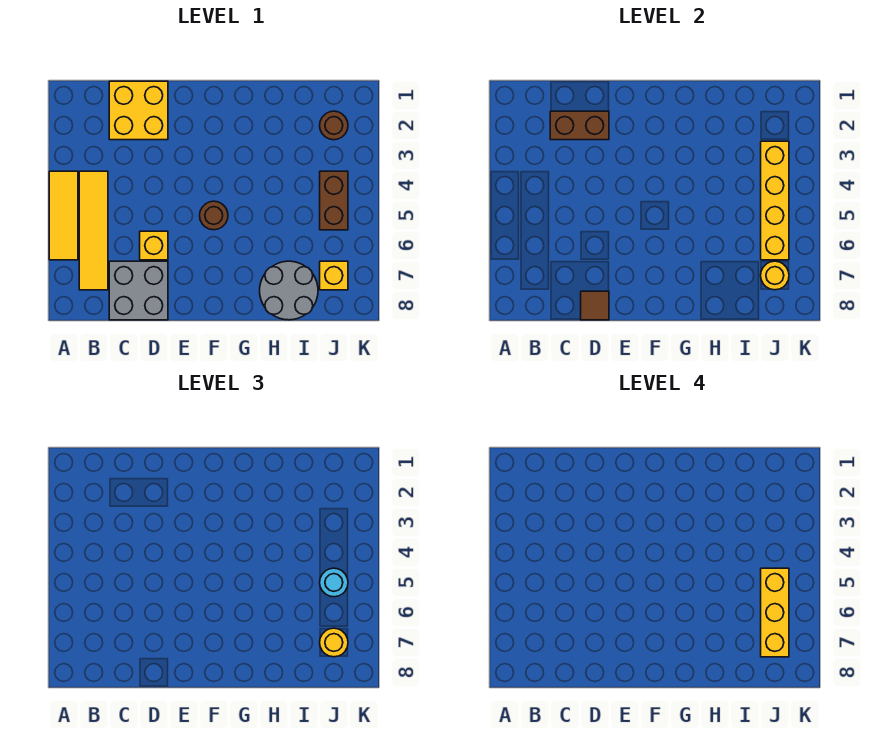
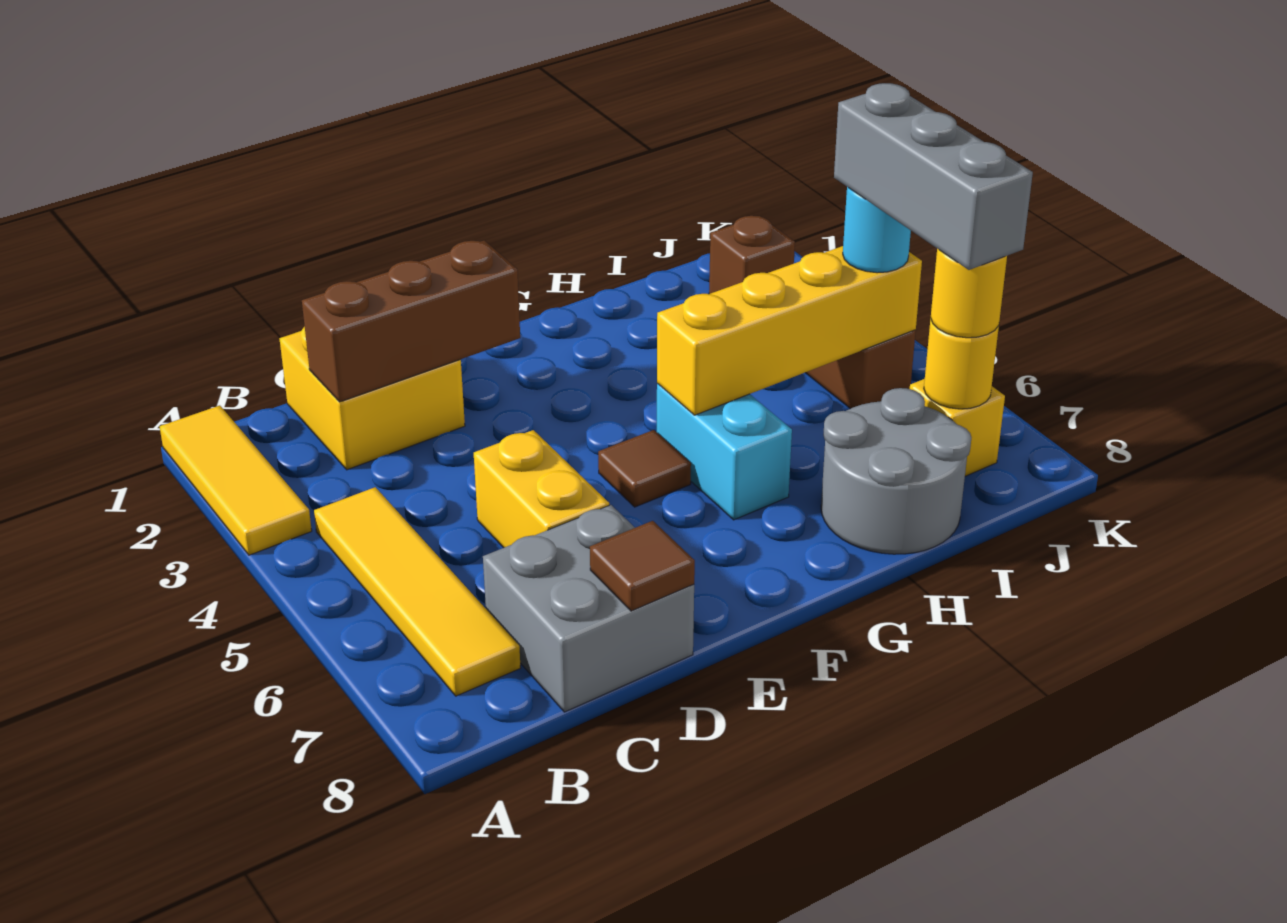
yellow 1x3 tile [49,171,78,260] -> yellow 1x3 tile moved to [160,405,312,555]
brown 1x2 brick [550,111,609,140] -> brown 1x3 brick [302,240,520,402]
yellow 1x1 brick [140,231,168,260] -> yellow 1x2 brick [474,430,609,548]
brown 1x1 round brick [200,201,228,230] -> brown 1x1 tile [598,430,691,507]
none -> cyan 1x2 brick [657,383,792,520]
brown 1x1 round brick [320,111,348,140] -> brown 1x1 brick [709,216,795,294]
yellow 1x4 brick [761,141,789,260] -> yellow 1x4 brick turned to [657,246,922,415]
yellow 1x3 brick [761,568,789,657] -> grey 1x3 brick [834,83,1033,270]

